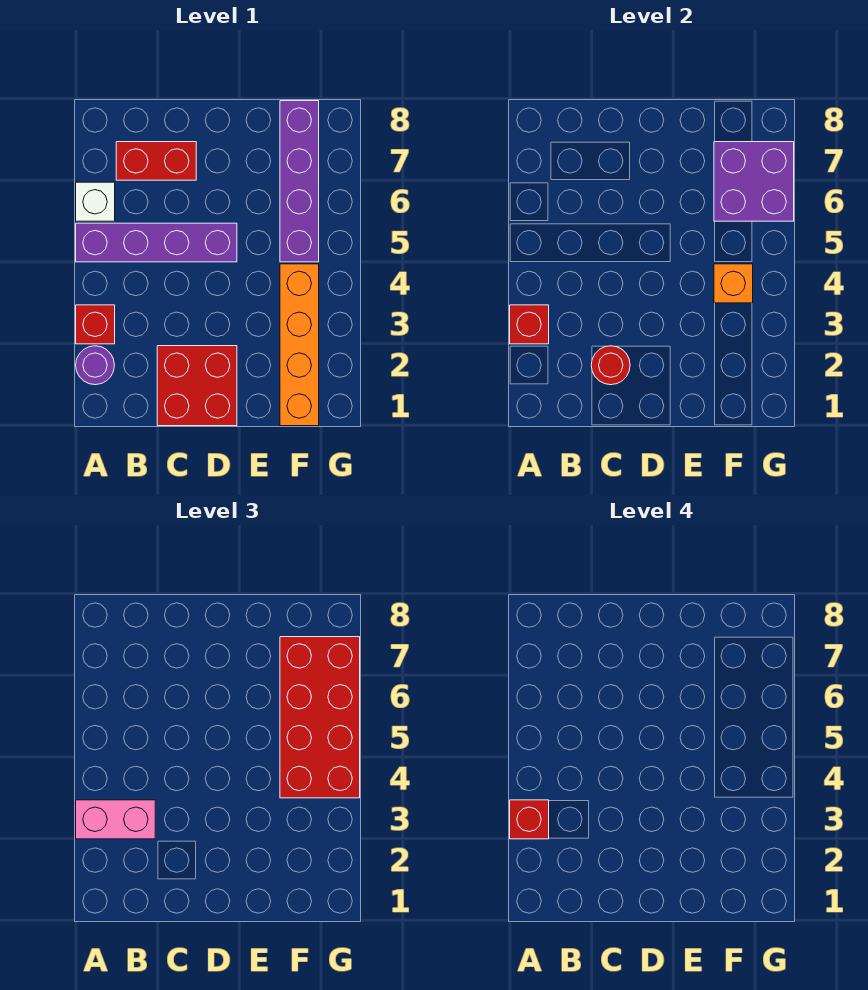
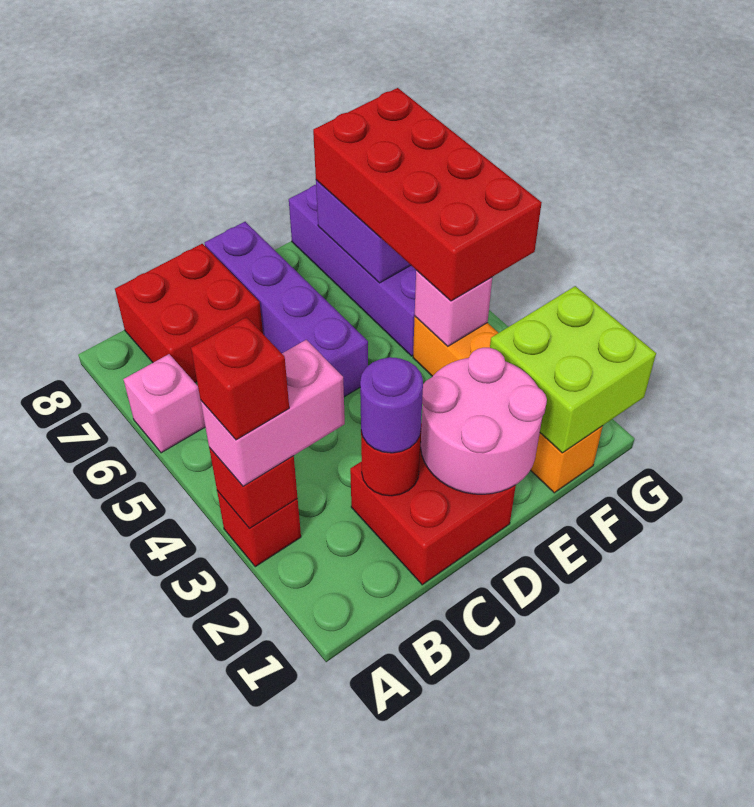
purple 1x1 round brick [76,346,114,385] -> purple 1x1 round brick moved to [360,357,423,453]
purple 1x4 brick [76,223,237,262] -> purple 1x4 brick turned to [205,222,368,397]
white 1x1 brick [76,182,115,221] -> pink 1x1 brick [123,354,205,453]
red 1x2 brick [116,142,196,180] -> red 2x2 brick [115,244,263,383]
none -> pink 2x2 round brick [421,348,547,494]
none -> lime 2x2 brick [490,286,656,453]
orange 1x1 brick [714,264,753,303] -> pink 1x1 brick [415,270,492,346]

